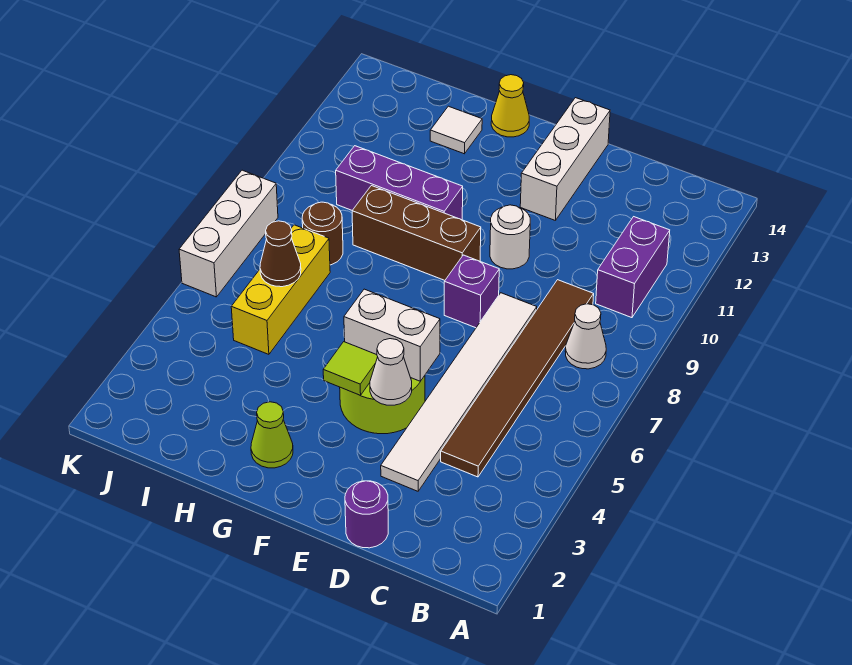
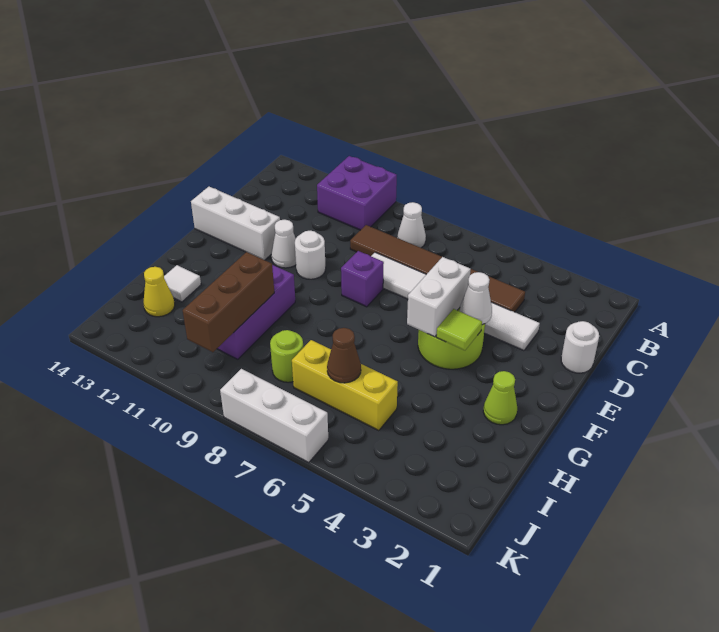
purple 1x2 brick [596,217,670,318] -> purple 2x2 brick [317,156,397,230]
purple 1x1 round brick [345,481,388,548] -> white 1x1 round brick [561,321,599,373]
none -> white 1x1 cone [271,220,296,268]
brown 1x3 brick [352,186,481,280] -> brown 1x3 brick moved to [183,252,274,352]
yellow 1x1 cone [491,75,529,137] -> yellow 1x1 cone moved to [144,267,175,317]
brown 1x1 round brick [302,202,343,265] -> lime 1x1 round brick [270,330,303,382]

